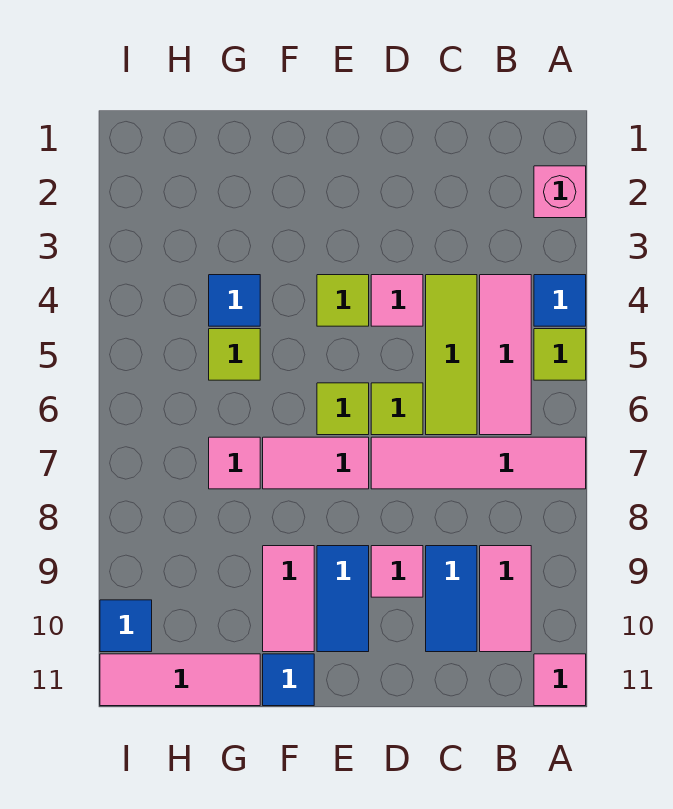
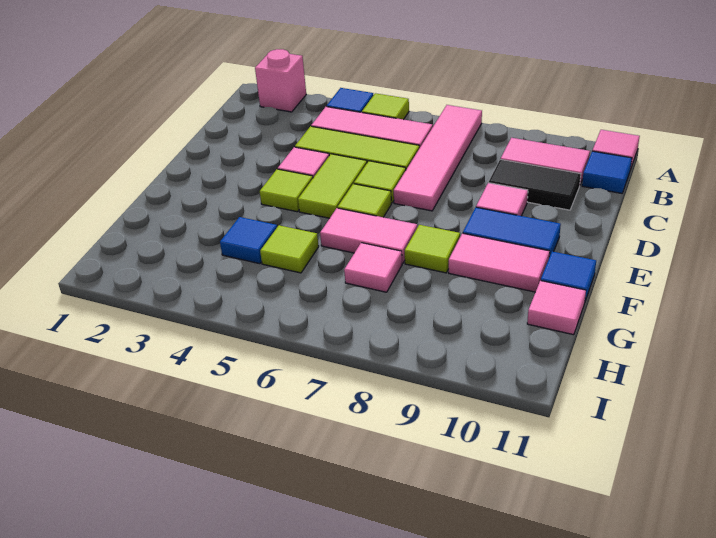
blue 1x2 tile [426,546,477,652] -> black 1x2 tile [489,160,581,210]
none -> lime 1x2 tile [298,154,367,218]
pink 1x2 tile [263,437,369,489] -> pink 1x2 tile turned to [320,208,417,264]
none -> lime 1x1 tile [405,225,460,273]
pink 1x3 tile [100,654,260,706] -> pink 1x1 tile [527,281,586,335]
blue 1x1 tile [100,600,152,652] -> blue 1x1 tile moved to [582,151,632,193]

